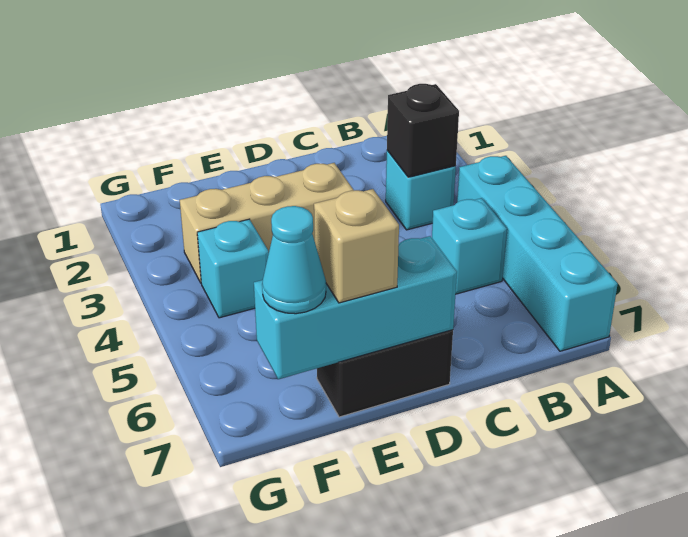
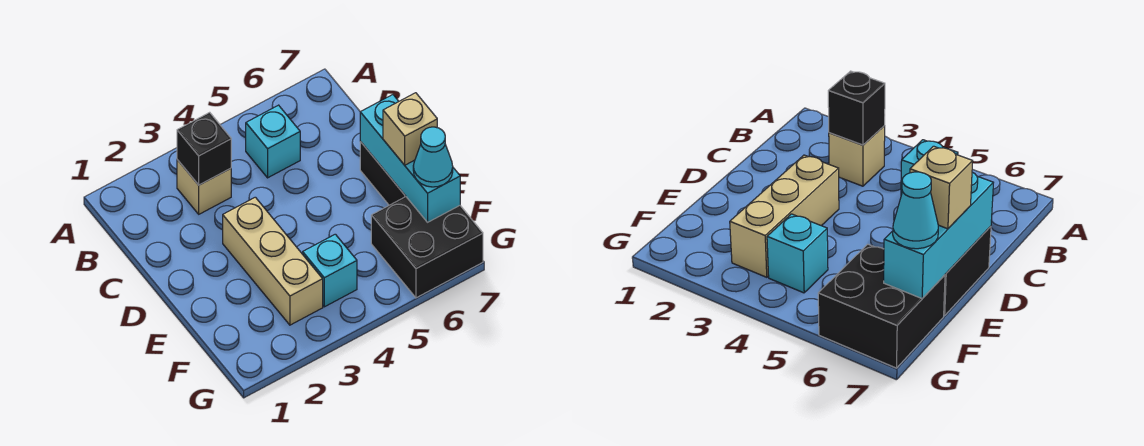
cyan 1x4 brick [457,156,618,351] -> none
cyan 1x1 brick [386,150,456,230] -> tan 1x1 brick [177,160,231,214]
none -> black 2x2 brick [371,197,483,298]

